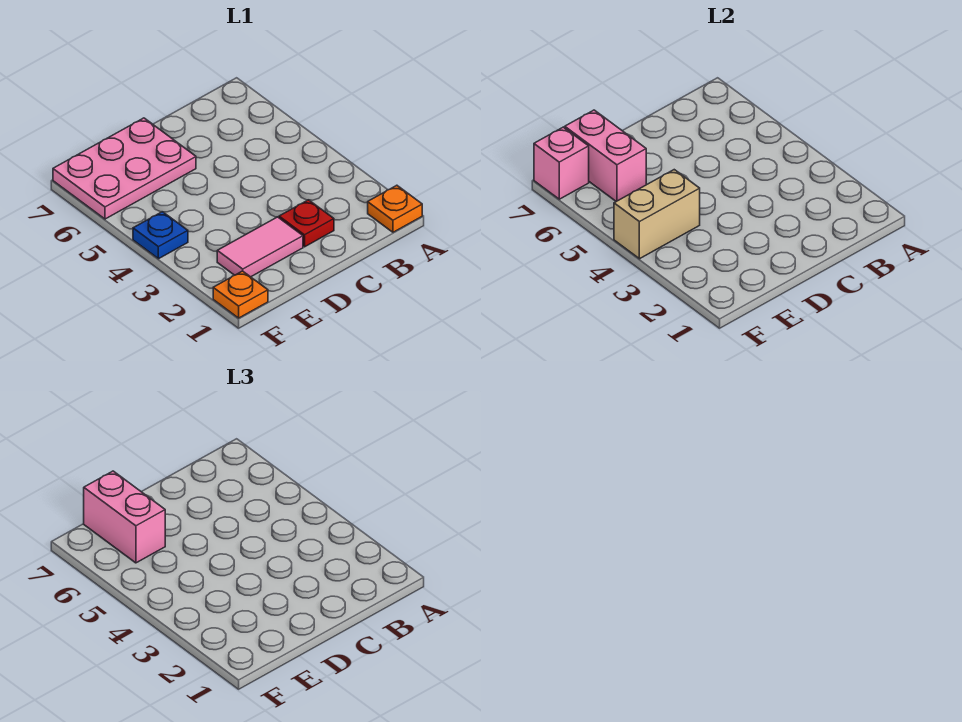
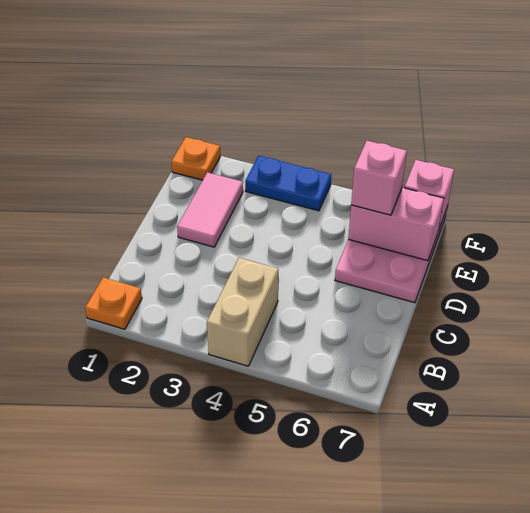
red 1x1 plate [279,200,334,247] -> none
tan 1x2 brick [614,170,700,259] -> tan 1x2 brick moved to [207,258,278,366]
pink 1x2 brick [84,471,165,563] -> pink 1x1 brick [351,141,407,215]
blue 1x1 plate [133,212,188,259] -> blue 1x2 plate [245,156,331,211]

